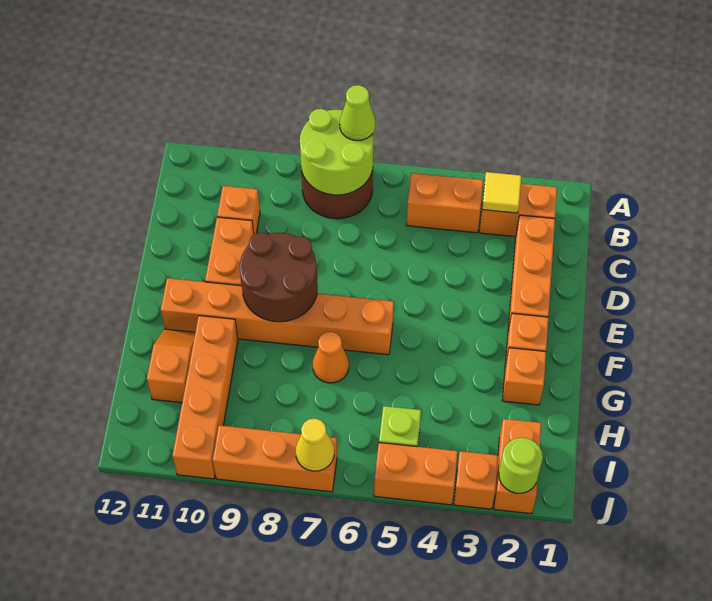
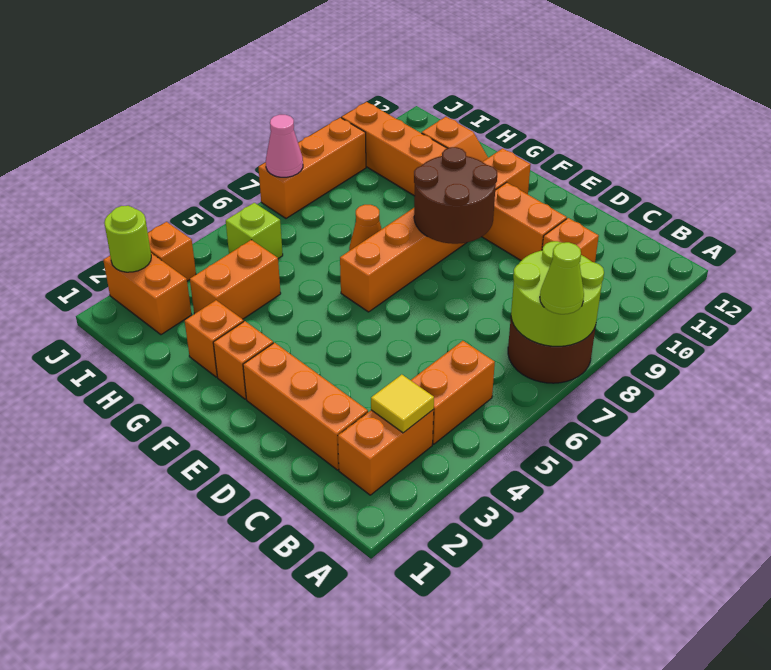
orange 1x2 brick [374,443,458,505] -> orange 1x2 brick moved to [190,240,281,319]
yellow 1x1 cone [296,418,334,471] -> pink 1x1 cone [266,115,303,177]

